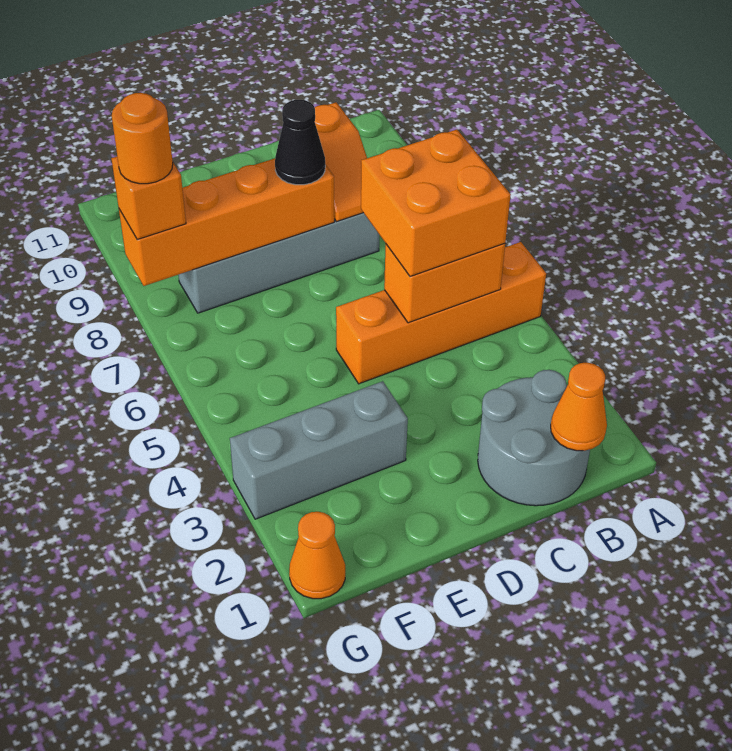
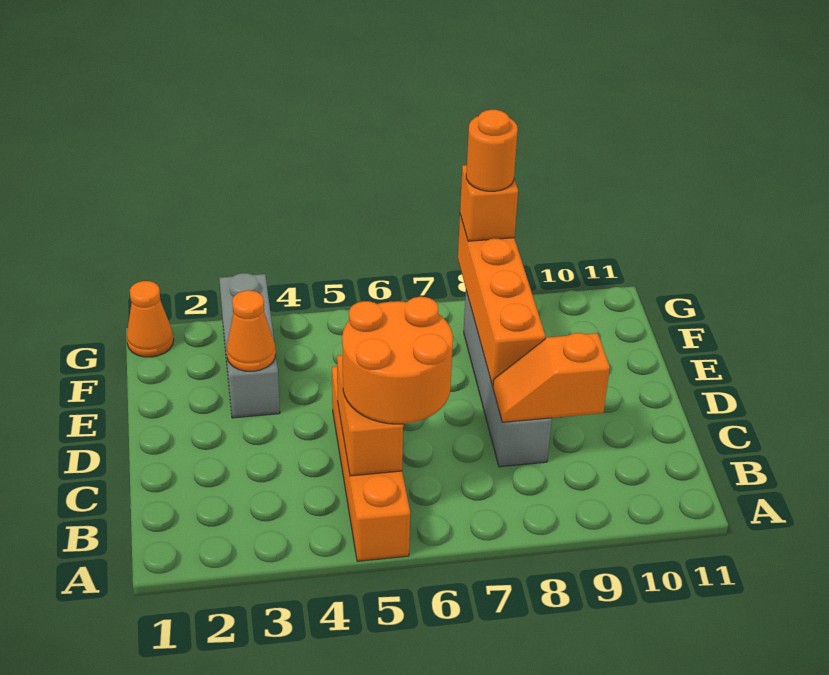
grey 2x2 round brick [478,370,590,506] -> none
orange 1x1 cone [551,363,607,451] -> orange 1x1 cone moved to [226,290,276,371]
orange 2x2 brick [361,129,511,276] -> orange 2x2 round brick [342,297,453,424]
black 1x1 cone [275,100,325,185] -> none

